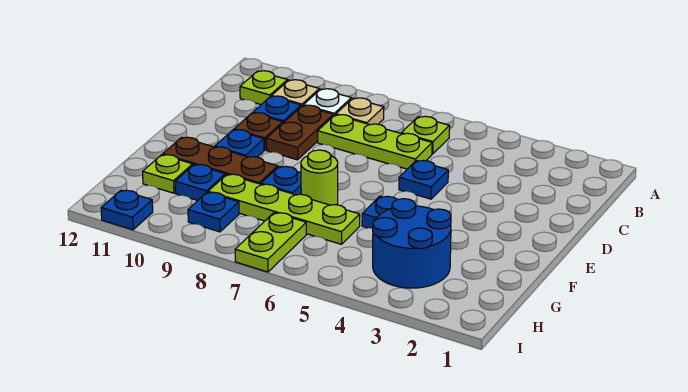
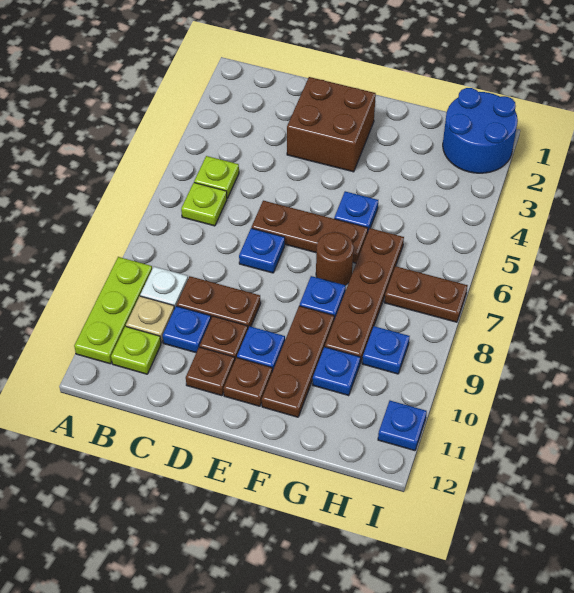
tan 1x1 plate [336,98,384,125] -> none
lime 1x3 plate [318,115,432,169] -> lime 1x3 plate moved to [74,257,152,364]
none -> brown 2x2 brick [287,77,376,172]
blue 1x1 plate [399,160,448,199] -> blue 1x1 plate moved to [239,228,285,273]
none -> brown 1x3 plate [252,201,368,263]
none -> brown 1x1 plate [186,347,235,396]
none -> brown 1x1 plate [224,358,272,406]
lime 1x1 round brick [301,150,338,205] -> brown 1x1 round brick [316,232,354,285]
blue 2x2 round brick [373,199,451,288] -> blue 2x2 round brick moved to [443,88,518,173]
lime 1x4 plate [208,174,360,244] -> brown 1x4 plate [325,228,404,363]
lime 1x1 plate [143,155,193,193] -> lime 1x1 plate moved to [194,156,239,198]
lime 1x2 plate [235,213,306,272] -> brown 1x2 plate [384,266,468,322]

